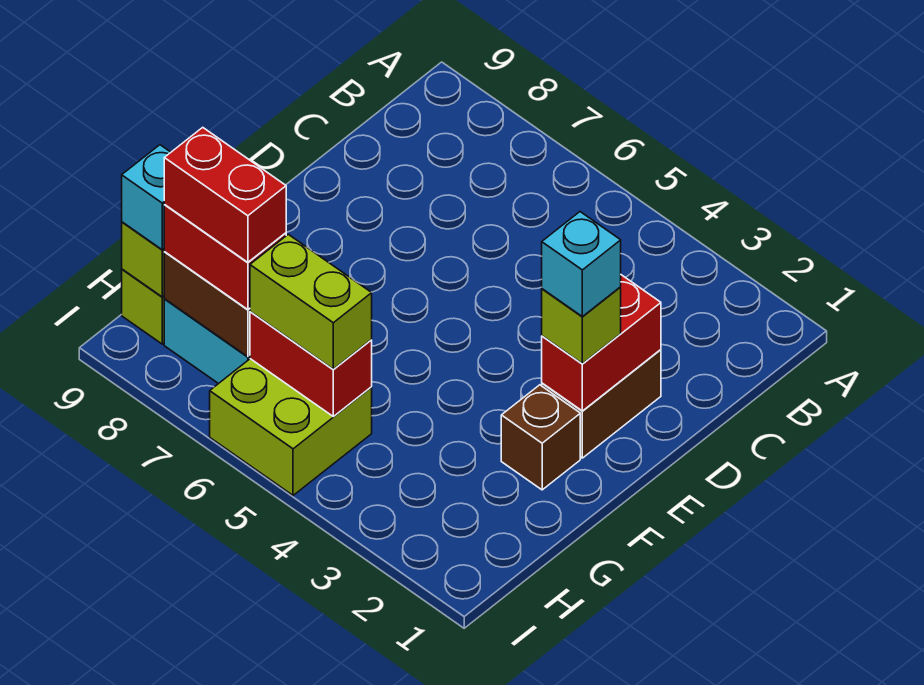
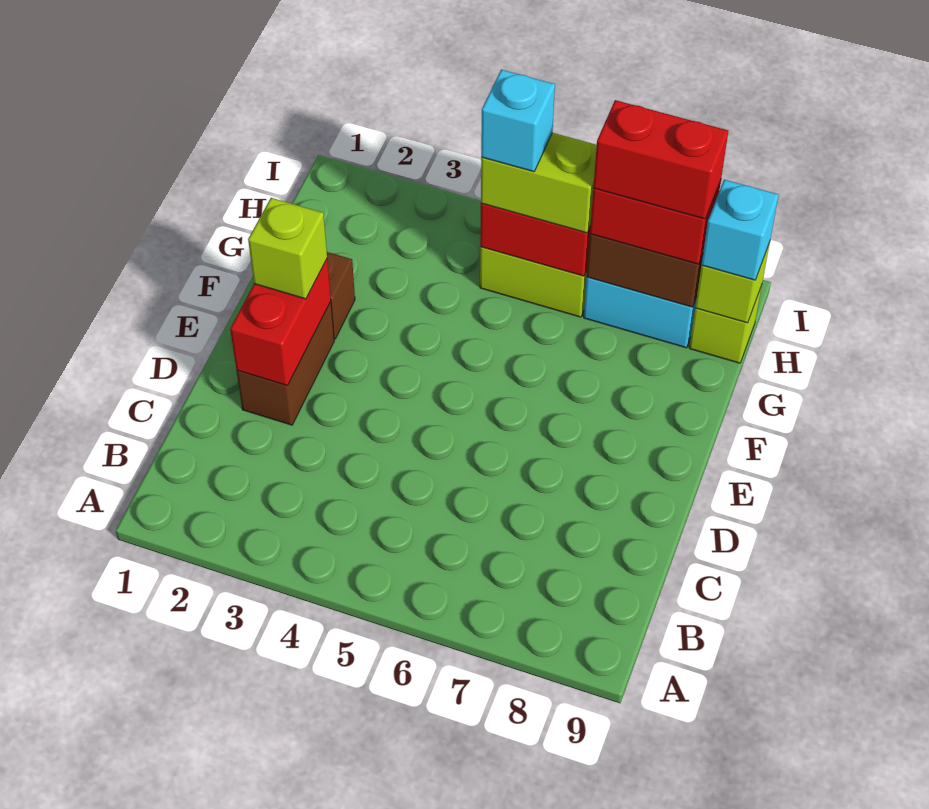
cyan 1x1 brick [542,212,621,316] -> cyan 1x1 brick moved to [481,70,555,172]

